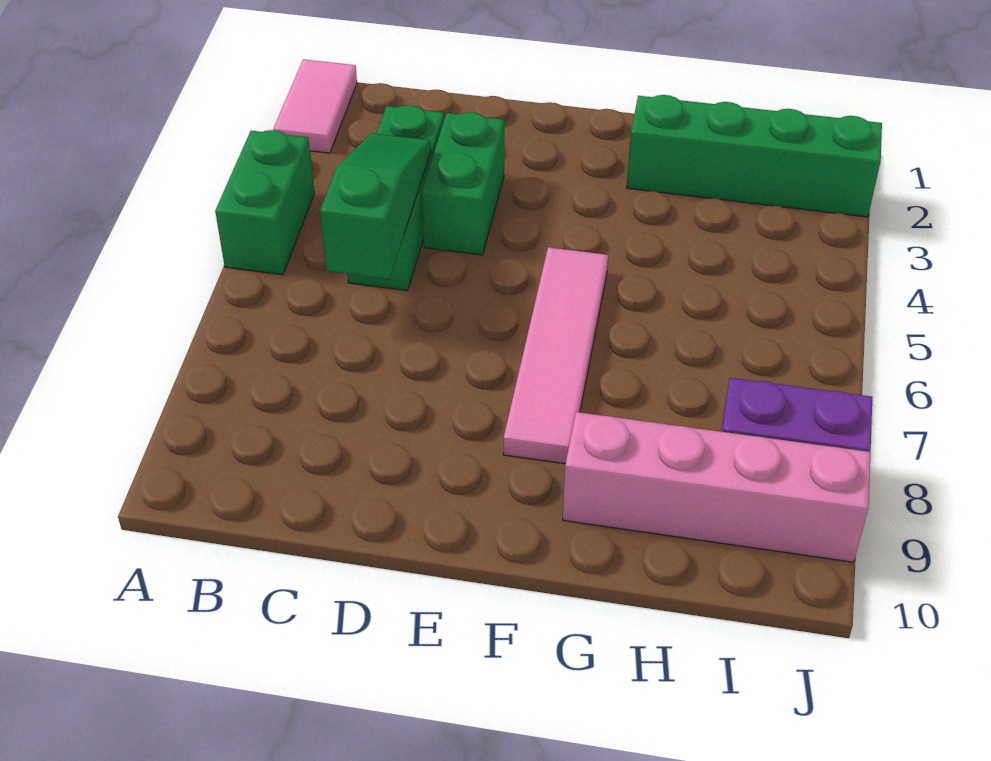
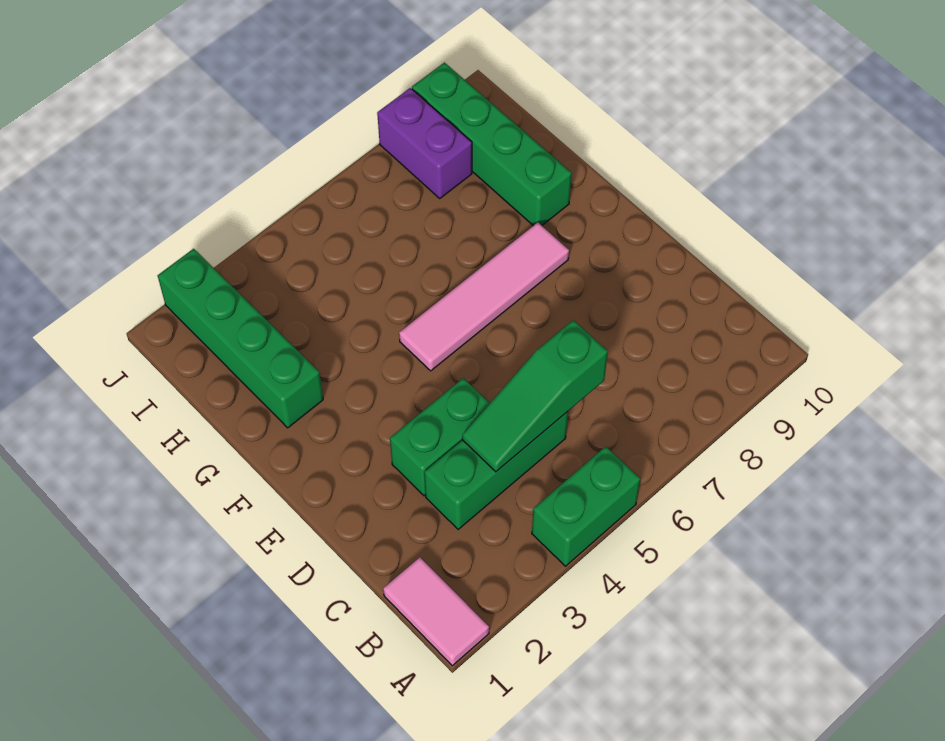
pink 1x2 tile [273,59,357,153] -> pink 1x2 tile turned to [383,557,489,666]
pink 1x4 brick [563,412,871,562] -> green 1x4 brick [412,63,572,226]

